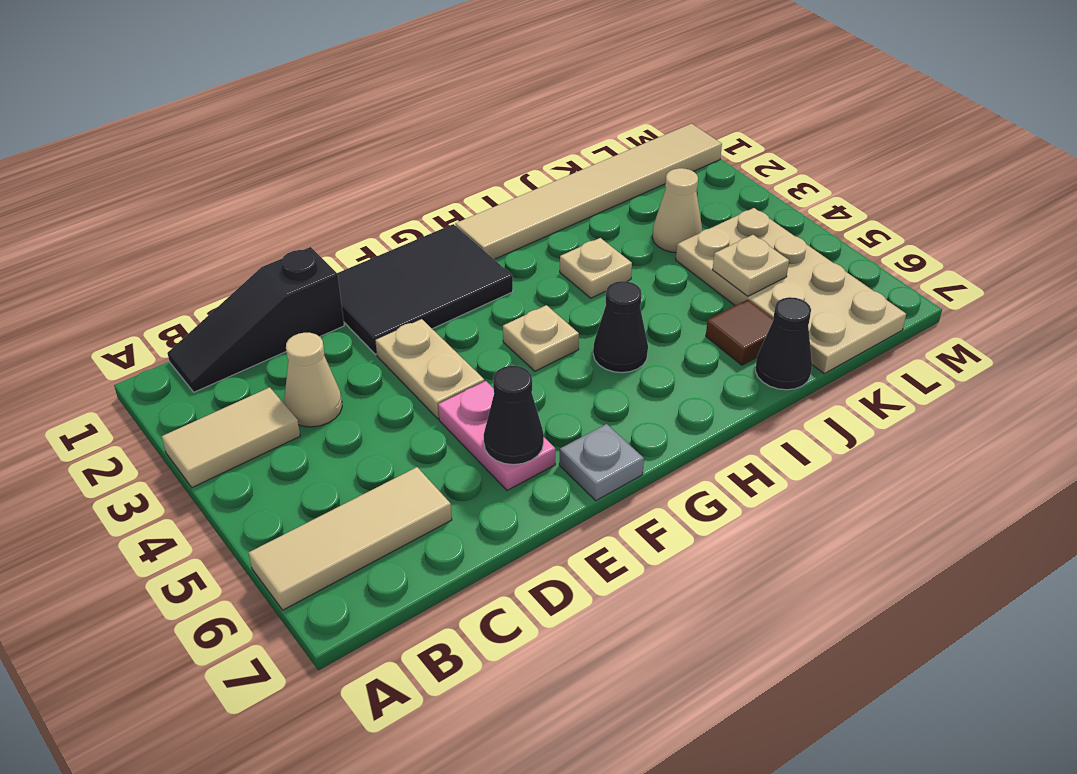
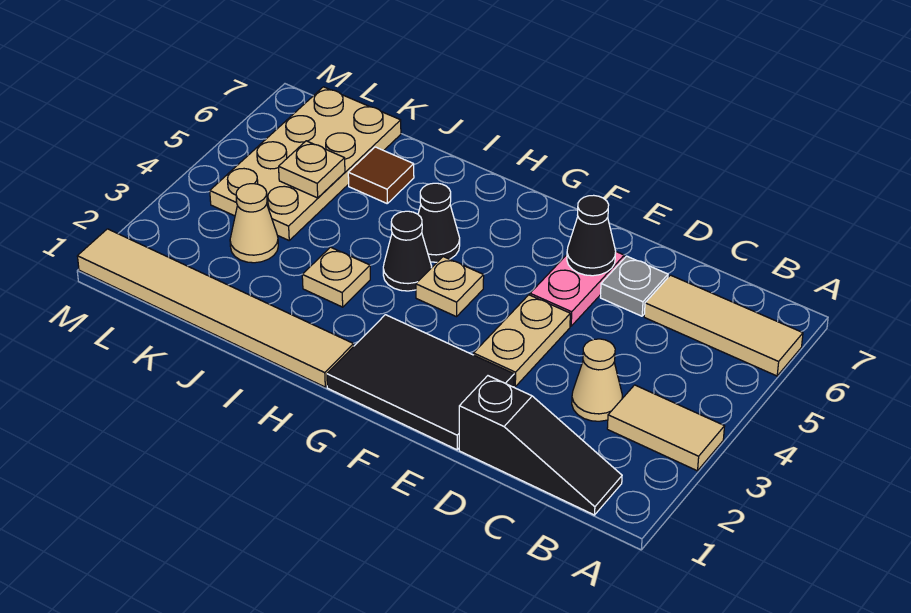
grey 1x1 plate [559,424,644,501] -> grey 1x1 plate moved to [600,256,668,316]
black 1x1 cone [755,297,812,390] -> black 1x1 cone moved to [383,211,432,291]

